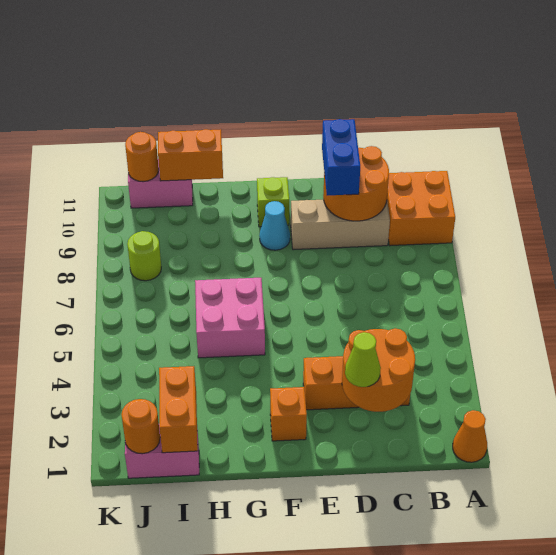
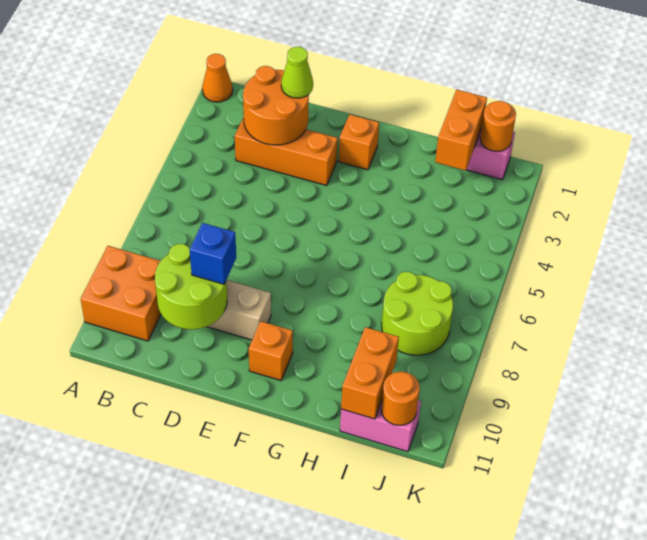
orange 2x2 round brick [323,146,389,221] -> lime 2x2 round brick [155,244,227,329]
blue 1x2 brick [322,119,360,195] -> blue 1x1 brick [190,223,236,284]
cyan 1x1 cone [259,201,290,250] -> none
lime 1x1 brick [257,177,289,227] -> orange 1x1 brick [249,321,293,380]
pink 2x2 brick [195,278,265,358] -> none
orange 1x2 brick [158,129,223,181] -> orange 1x2 brick turned to [341,327,399,419]
lime 1x1 round brick [127,231,161,281] -> lime 2x2 round brick [382,272,453,355]

